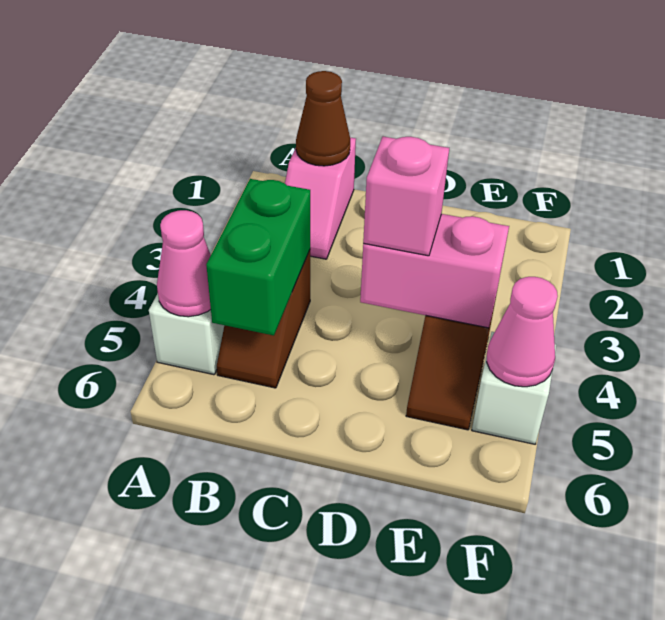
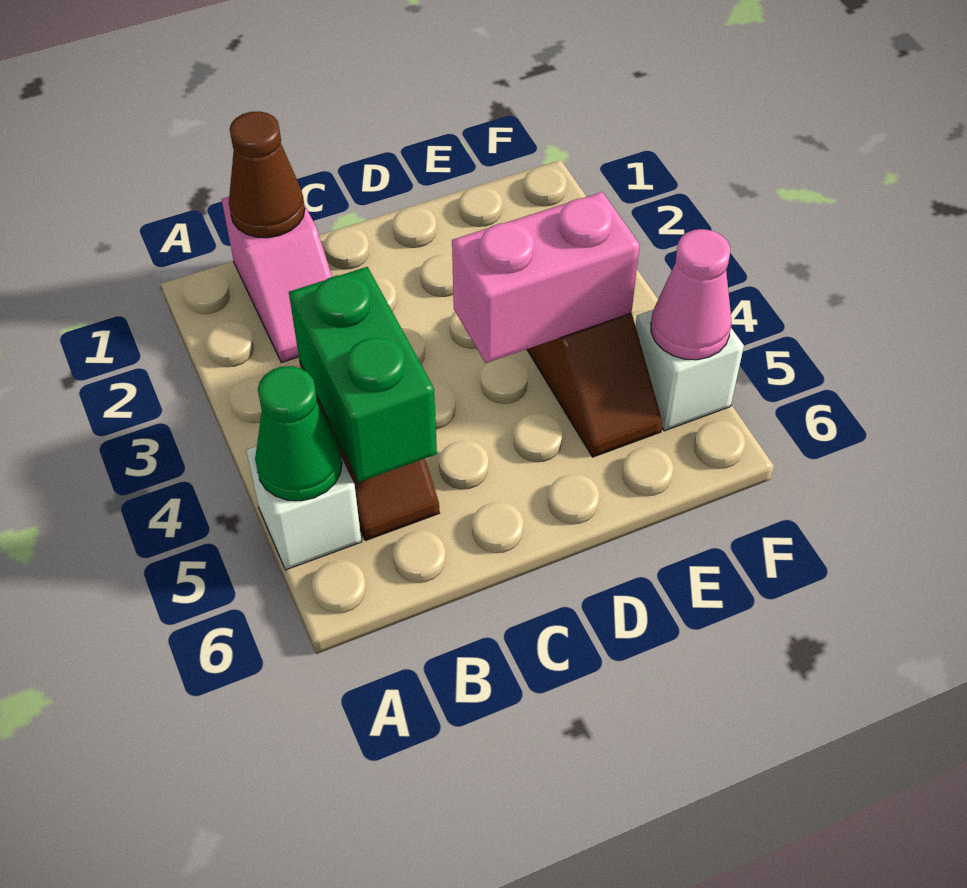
pink 1x1 cone [157,210,211,317] -> green 1x1 cone [255,366,342,501]
pink 1x1 brick [363,137,449,256] -> none

